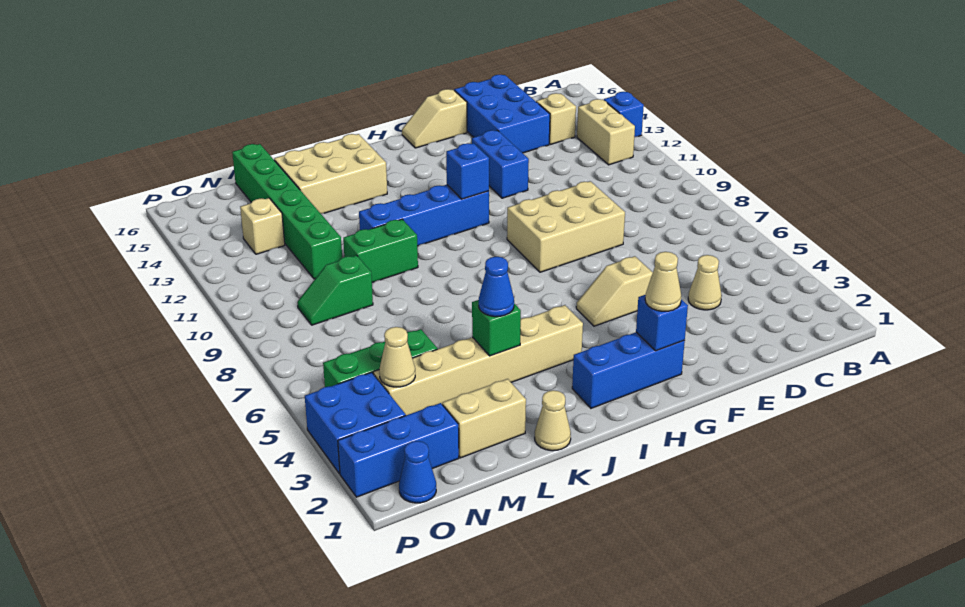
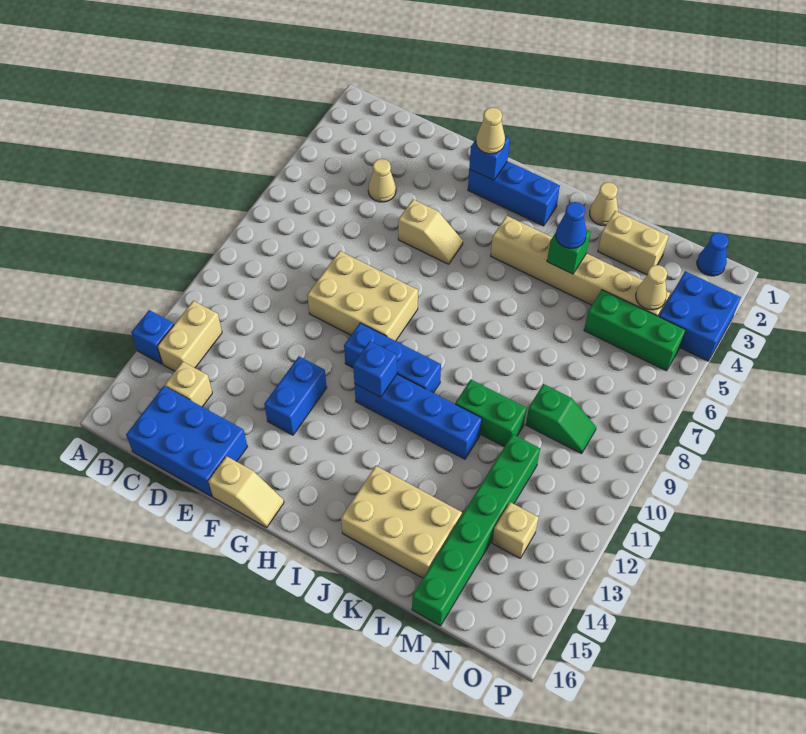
blue 2x3 brick [454,75,550,153] -> blue 2x3 brick turned to [126,386,247,496]
blue 1x3 brick [338,403,459,497] -> blue 1x3 brick moved to [344,323,441,393]

